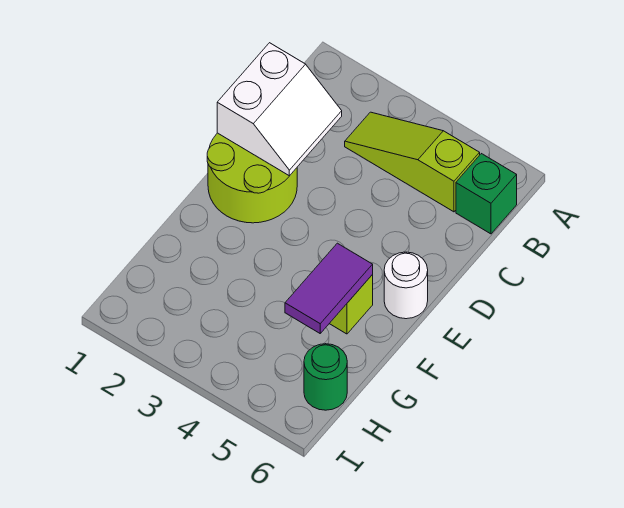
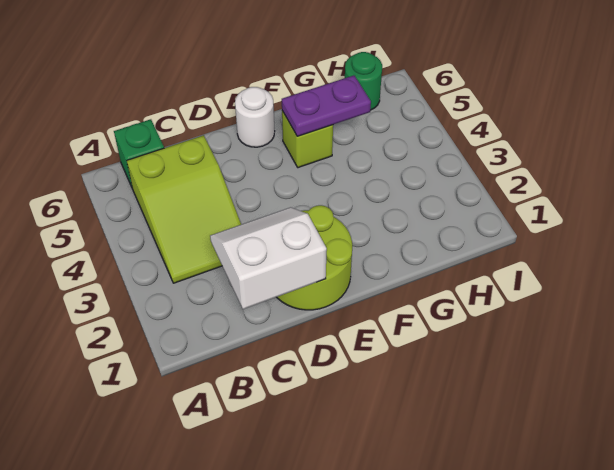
lime 1x3 slope [345,112,480,212] -> lime 2x3 slope [127,135,241,283]
purple 1x2 tile [285,243,373,333] -> purple 1x2 plate [282,75,371,136]

